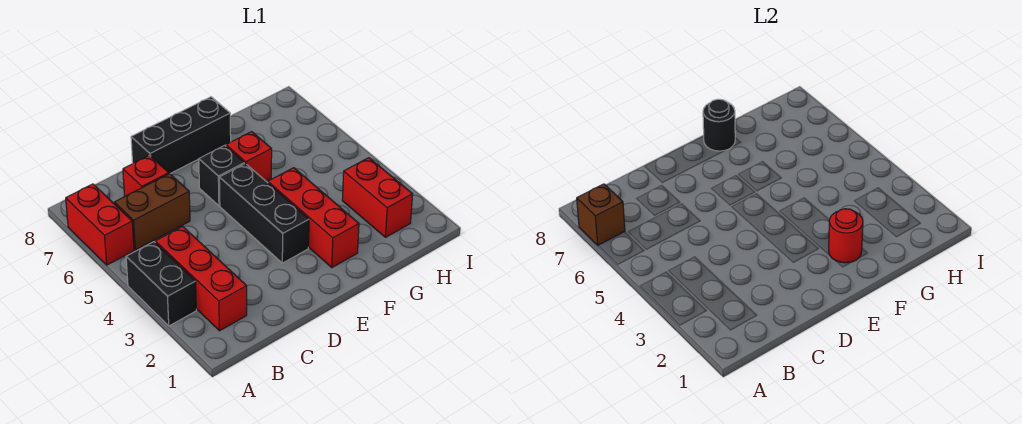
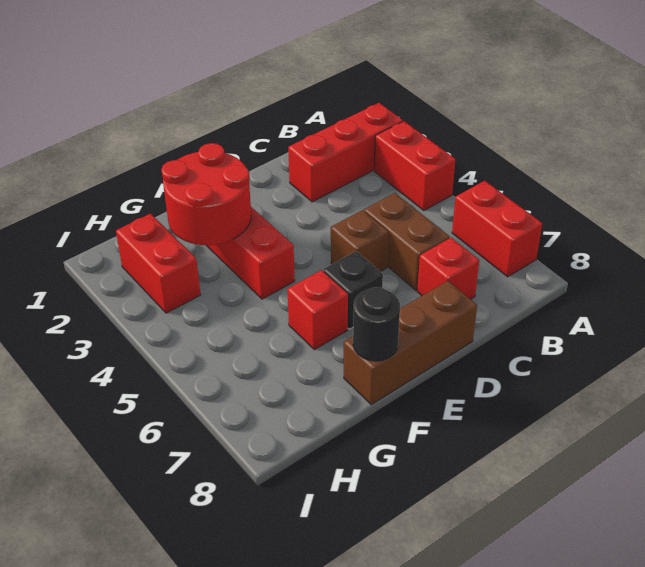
black 1x2 brick [126,242,196,326] -> red 1x2 brick [374,121,455,210]
brown 1x1 brick [577,184,625,245] -> brown 1x1 brick moved to [331,210,388,272]
red 1x3 brick [155,227,247,331] -> red 1x3 brick turned to [288,103,403,202]
brown 1x2 brick [114,174,190,250] -> brown 1x2 brick turned to [364,193,450,290]
black 1x3 brick [131,97,231,174] -> brown 1x3 brick [344,281,477,404]
black 1x3 brick [219,163,309,263] -> none
red 1x1 round brick [829,209,863,263] -> red 2x2 round brick [161,143,251,245]

